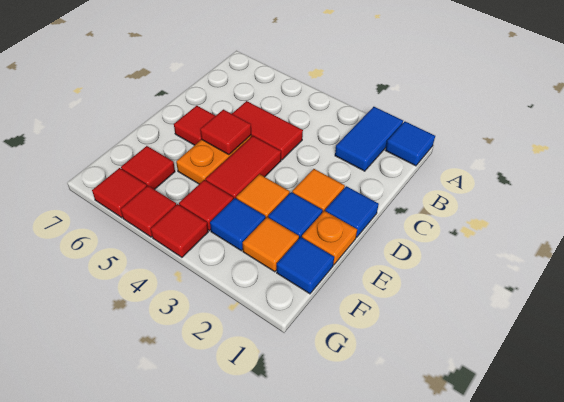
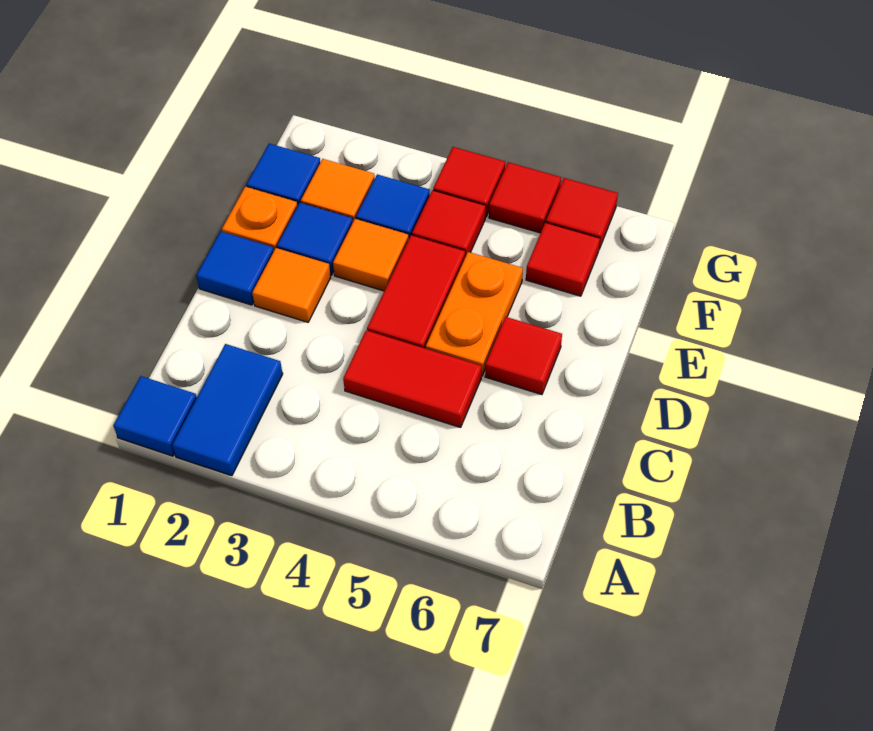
red 1x1 tile [200,110,251,155] -> none

